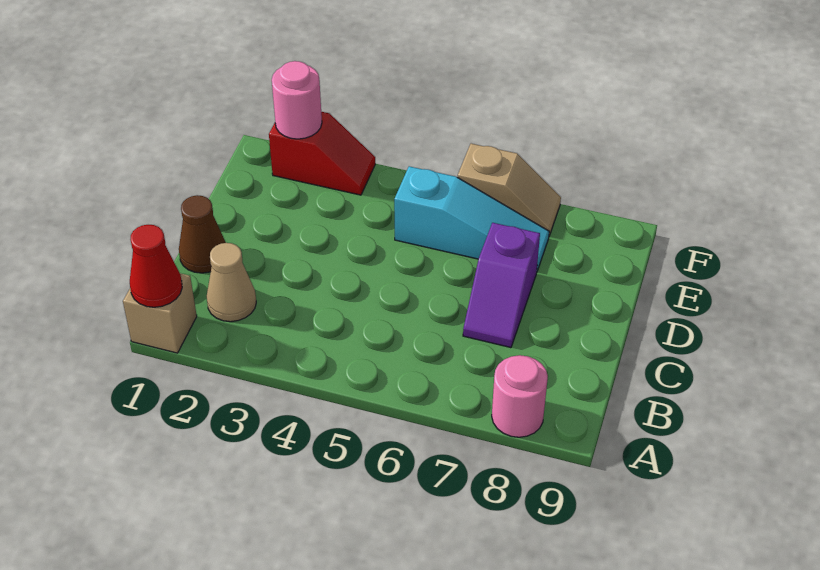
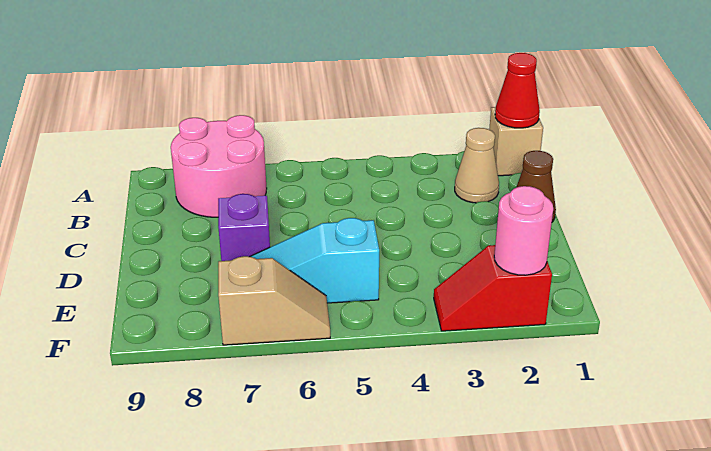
pink 1x1 round brick [492,355,548,437] -> pink 2x2 round brick [171,115,267,217]
tan 1x2 slope [457,144,561,236] -> tan 1x2 slope turned to [218,256,330,345]

